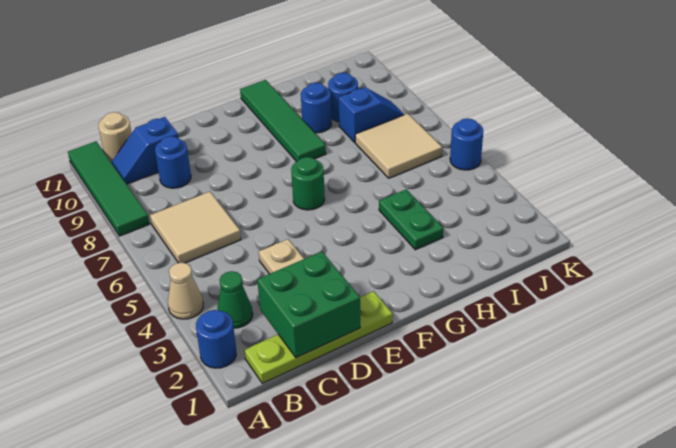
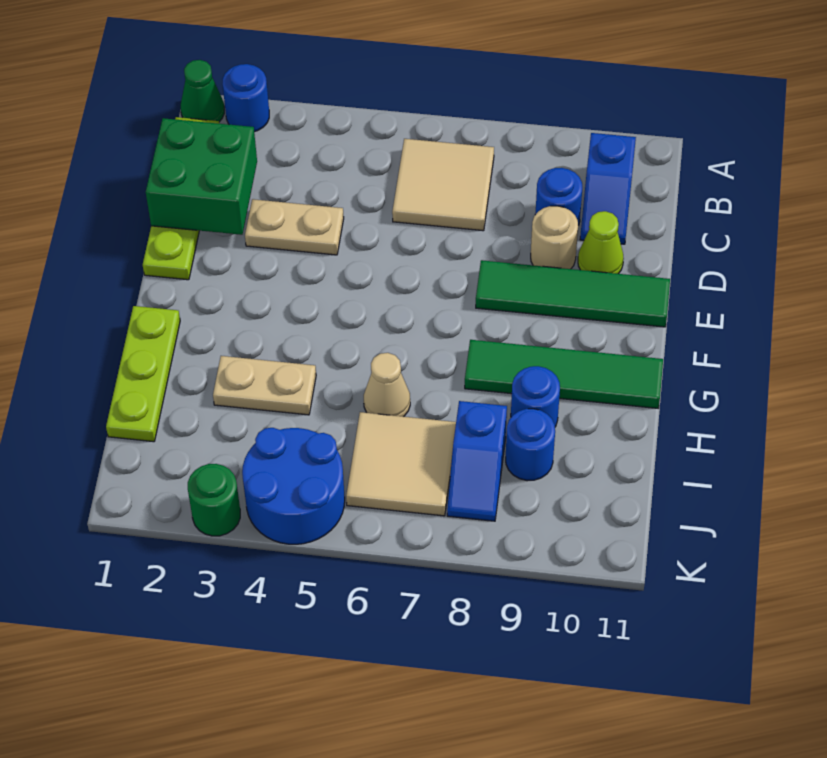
tan 1x1 cone [168,263,203,319] -> tan 1x1 cone moved to [364,353,410,417]
green 1x4 tile [68,142,149,236] -> green 1x4 tile moved to [476,260,670,327]
green 1x1 cone [217,271,253,328] -> green 1x1 cone moved to [181,60,224,122]
blue 1x2 slope [111,117,179,184] -> blue 1x2 slope turned to [580,133,636,244]
tan 1x1 round brick [98,112,131,162] -> tan 1x1 round brick moved to [531,206,578,269]
none -> lime 1x1 cone [578,211,624,274]
green 1x1 round brick [291,157,325,210] -> green 1x1 round brick moved to [188,464,240,536]
none -> lime 1x3 plate [106,306,180,442]
green 1x2 plate [379,189,444,250] -> tan 1x2 plate [213,356,316,415]
blue 1x1 round brick [450,118,483,170] -> blue 2x2 round brick [242,428,345,544]

